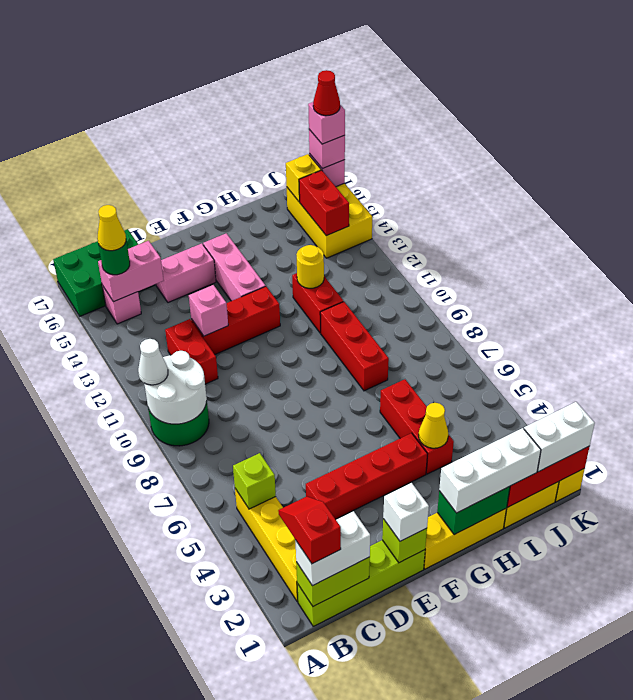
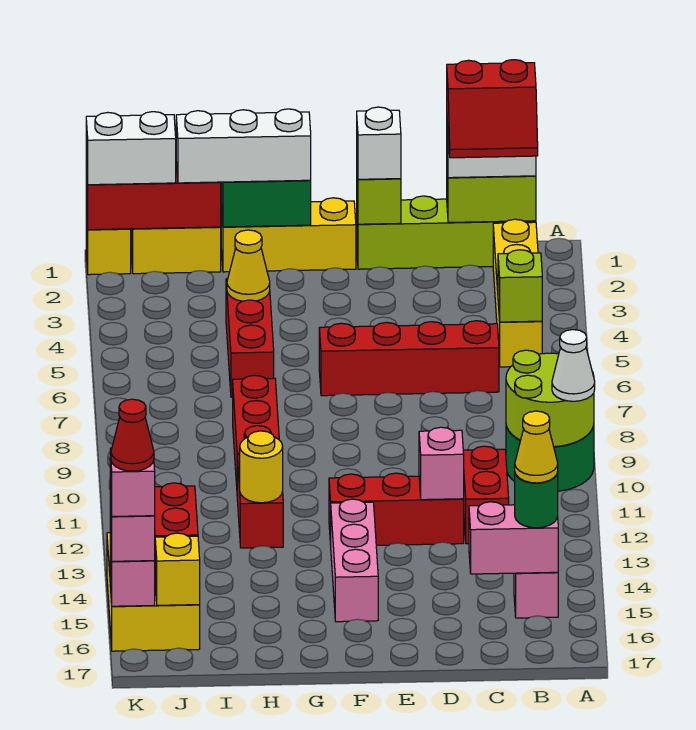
white 2x2 round brick [144,351,207,424] -> lime 2x2 round brick [506,350,594,447]
green 2x3 brick [53,229,154,316] -> none
red 1x2 slope [278,497,341,564] -> red 2x2 slope [447,60,538,158]
red 1x4 brick [306,433,427,519] -> red 1x4 brick moved to [319,321,499,396]
pink 1x2 brick [156,243,216,303] -> none

